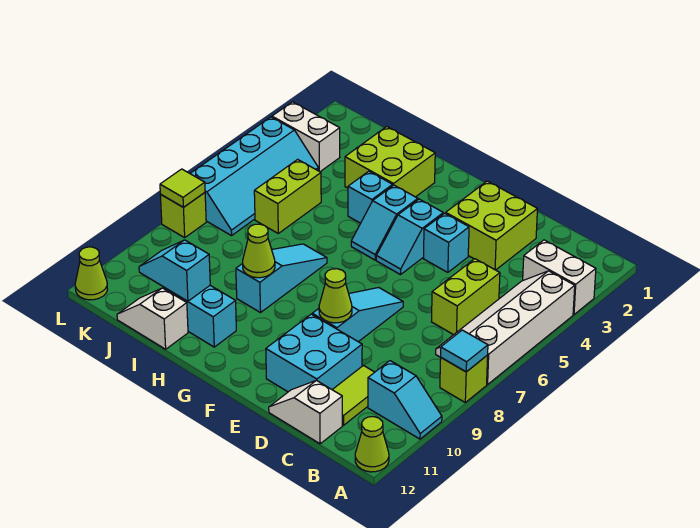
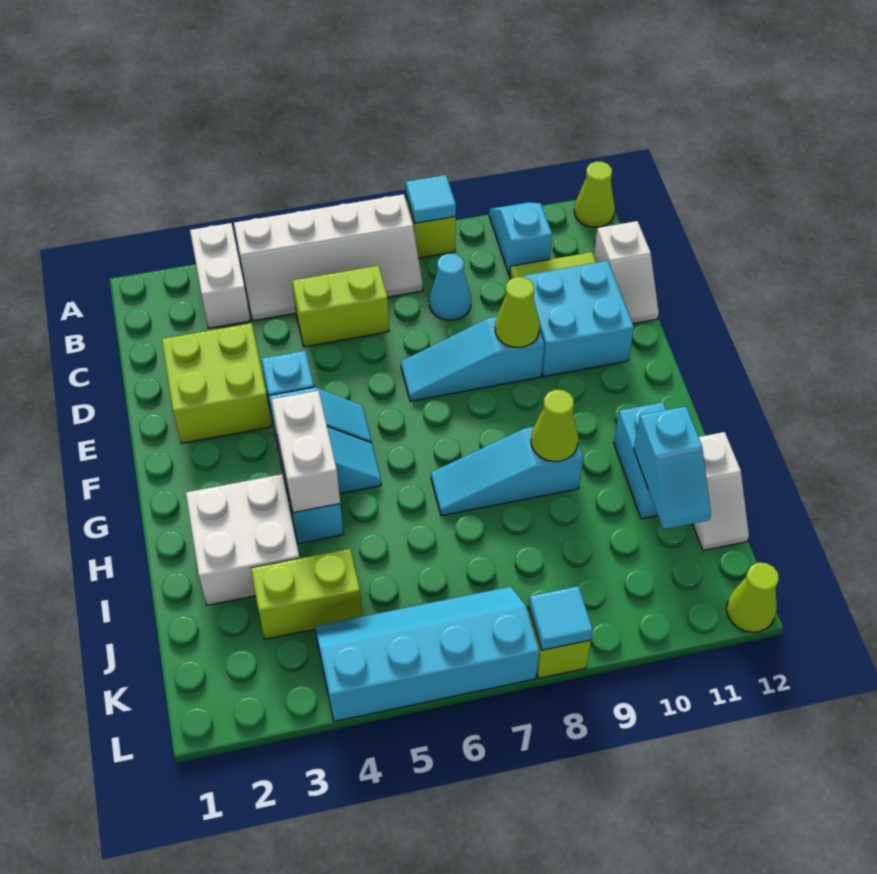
none -> cyan 1x1 cone [429,253,471,320]
lime 2x2 brick [345,127,435,197] -> white 2x2 brick [186,474,299,605]
lime 1x2 brick [254,159,321,233] -> lime 1x2 brick moved to [251,549,362,639]
white 1x2 brick [272,102,340,172] -> white 1x2 brick moved to [271,391,340,513]
lime 1x1 tile [160,169,205,207] -> cyan 1x1 tile [529,586,593,650]

